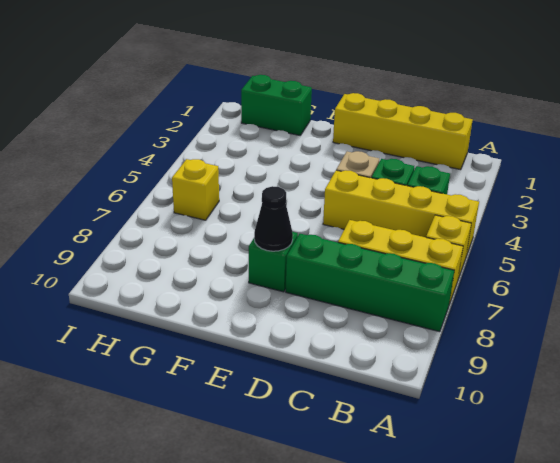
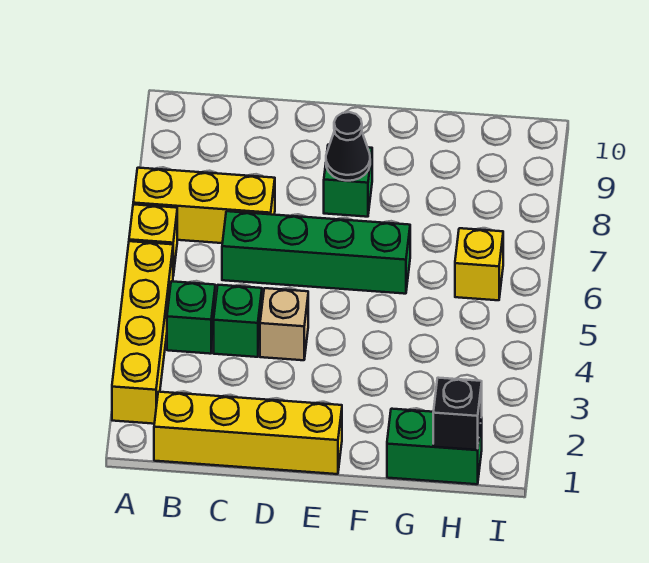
yellow 1x4 brick [323,170,479,256] -> yellow 1x4 brick turned to [112,241,173,424]
green 1x4 brick [286,234,454,332] -> green 1x4 brick moved to [222,211,410,294]
none -> black 1x1 brick [433,378,482,450]

